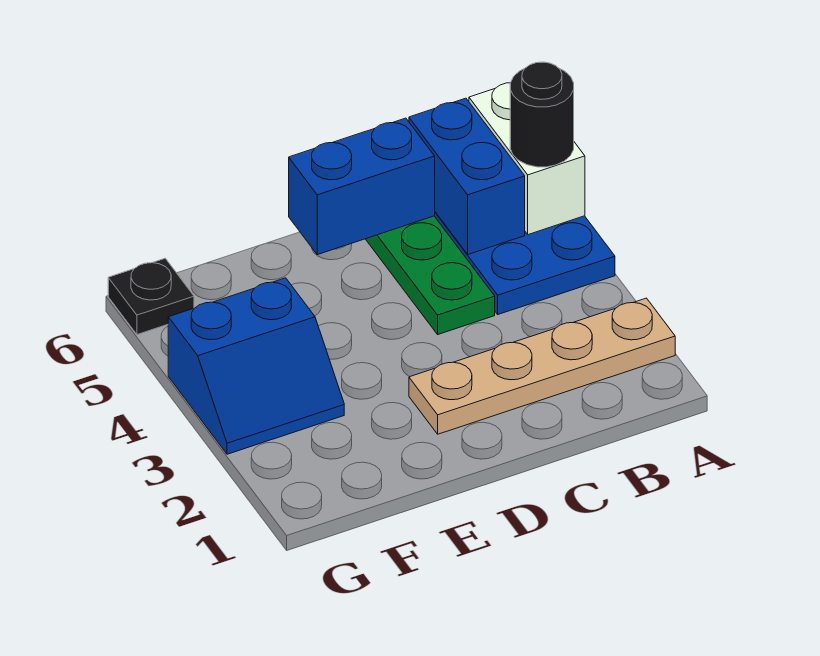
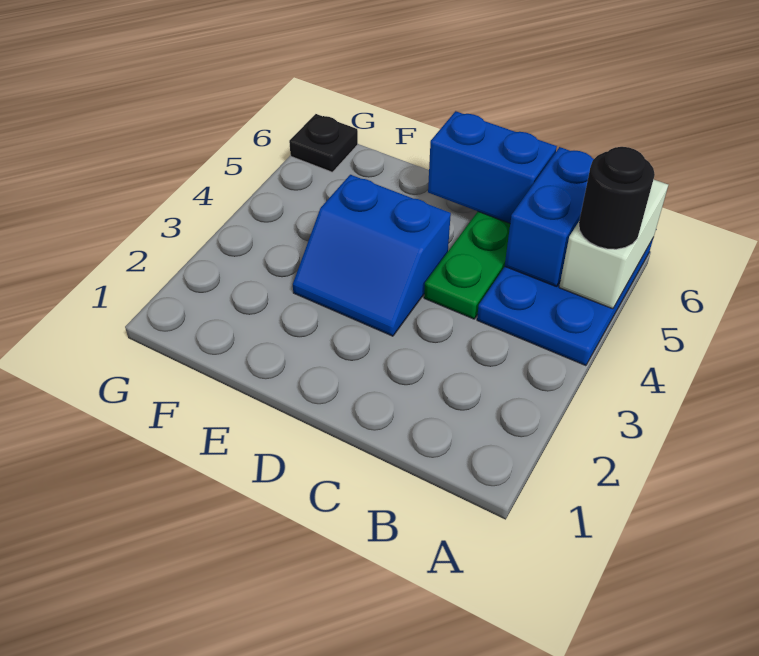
tan 1x4 plate [409,298,675,434] -> none
blue 2x2 slope [168,278,344,454] -> blue 2x2 slope moved to [293,175,451,336]

